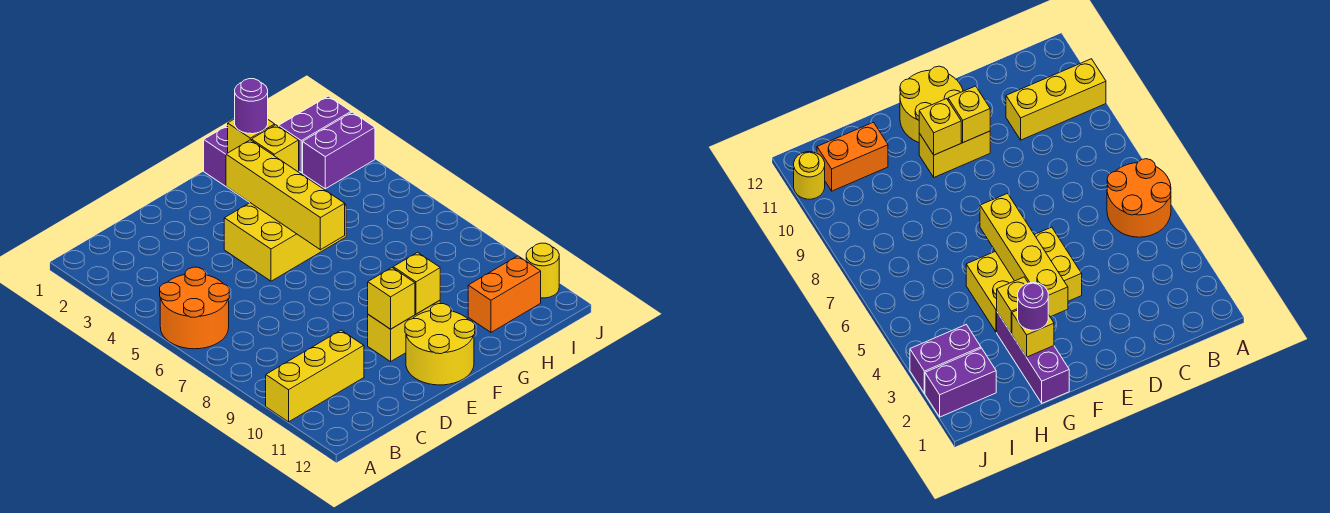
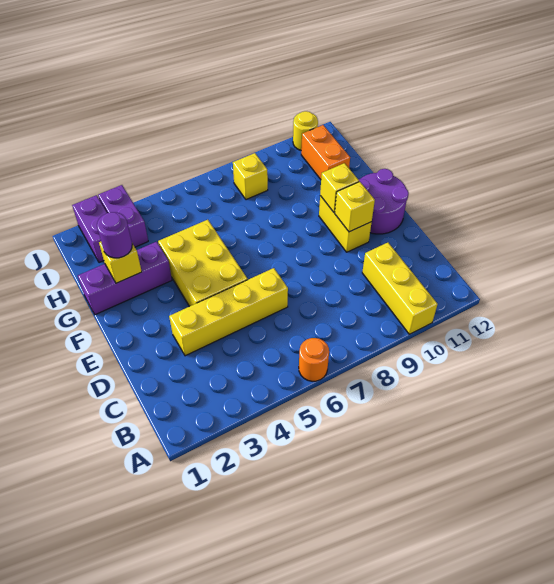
orange 2x2 round brick [160,267,229,349] -> orange 1x1 round brick [299,338,329,381]
yellow 2x2 round brick [405,304,475,385] -> purple 2x2 round brick [358,169,409,234]
yellow 1x4 brick [226,140,345,250] -> yellow 1x4 brick moved to [169,268,288,356]
yellow 1x1 brick [252,125,299,172] -> yellow 1x1 brick moved to [233,153,268,200]

